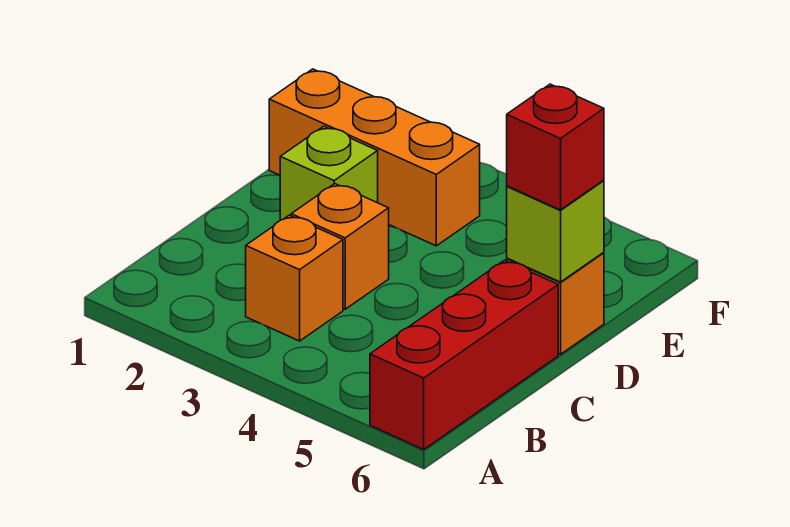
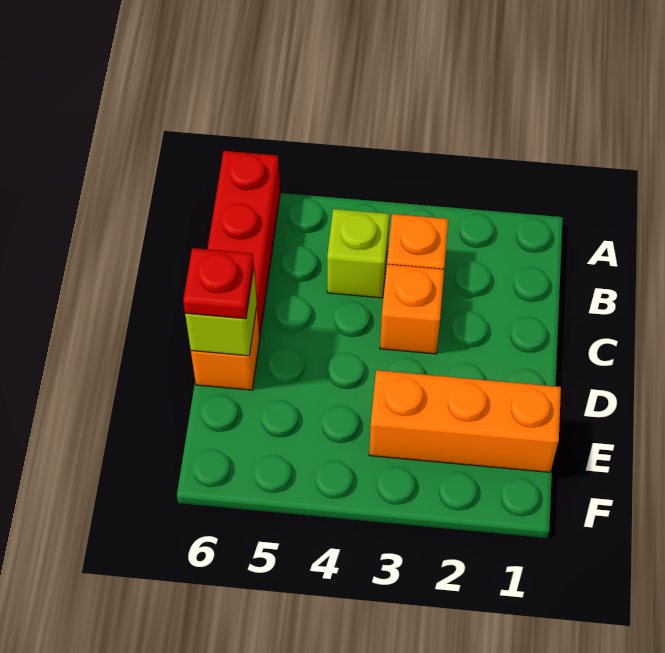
lime 1x1 brick [280,126,378,220] -> lime 1x1 brick moved to [327,209,389,298]
red 1x1 brick [507,84,604,210] -> red 1x1 plate [183,248,254,319]

